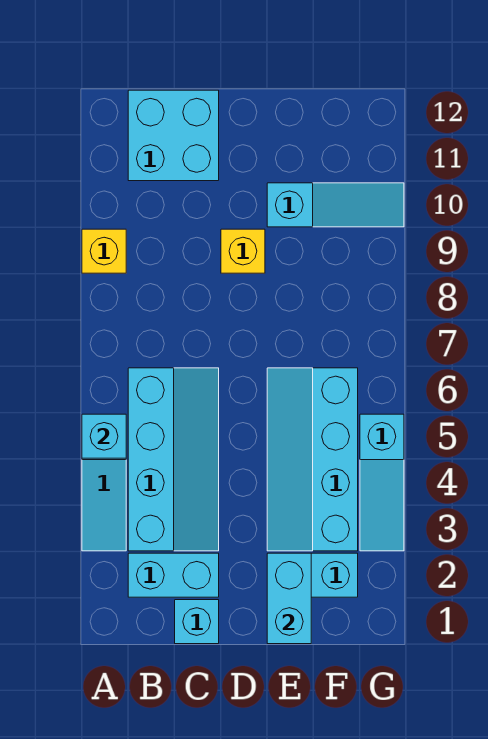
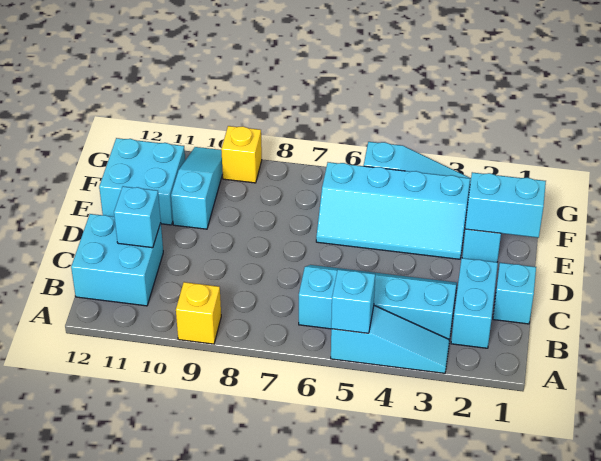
none -> cyan 1x1 brick [114,186,161,248]
yellow 1x1 brick [221,229,265,273] -> yellow 1x1 brick moved to [221,126,262,183]
none -> cyan 2x2 brick [99,138,185,225]

